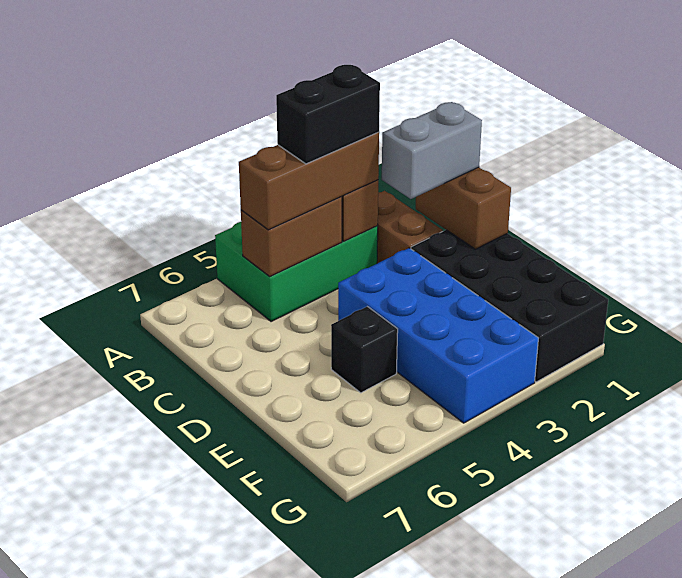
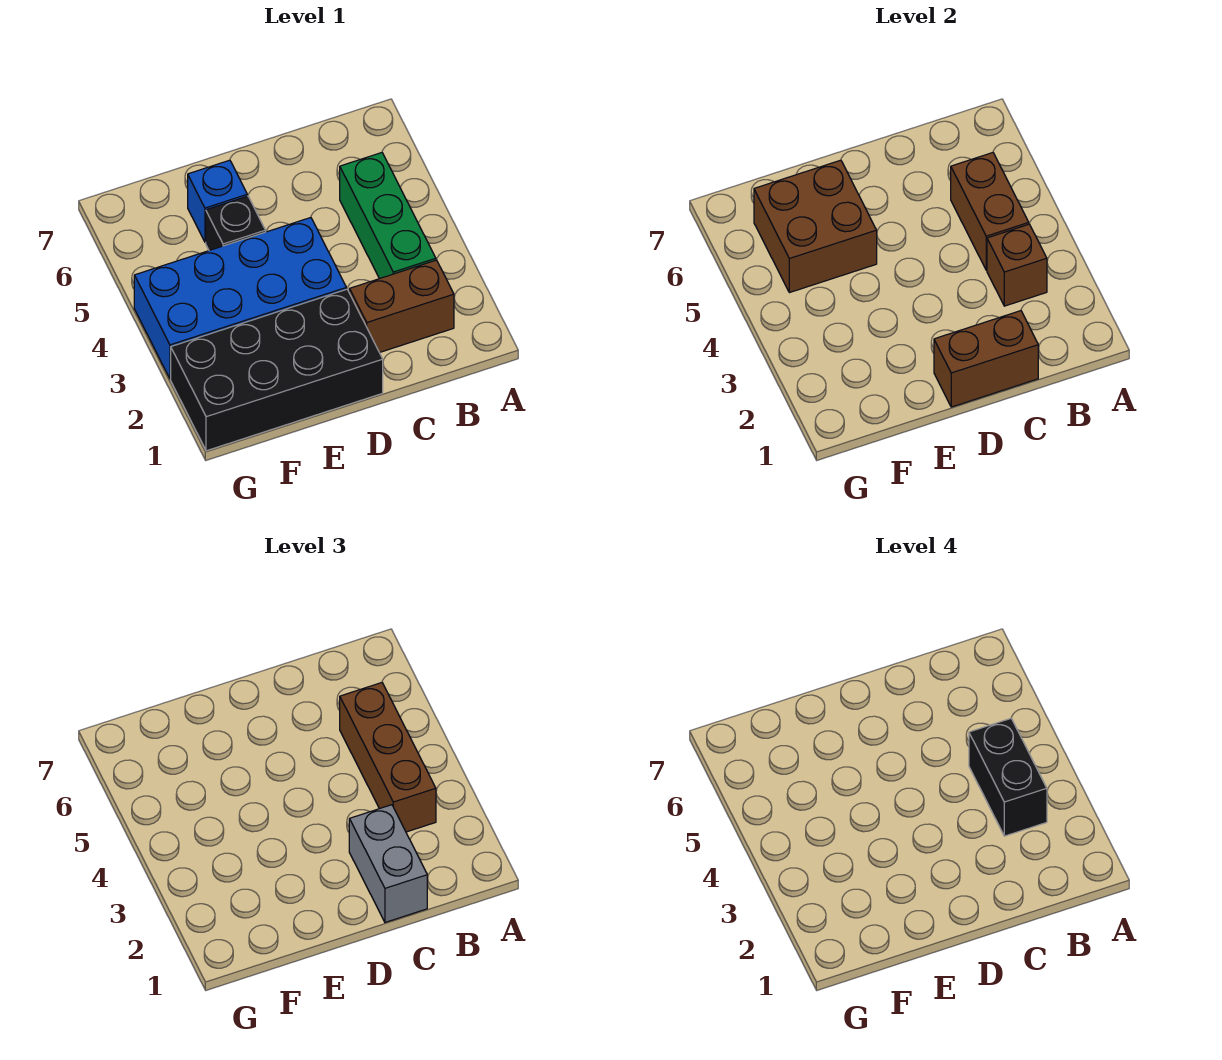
green 2x3 brick [215,222,378,322] -> green 1x3 brick [340,153,436,279]
none -> brown 2x2 brick [754,160,877,293]
none -> blue 1x1 brick [188,160,247,242]

